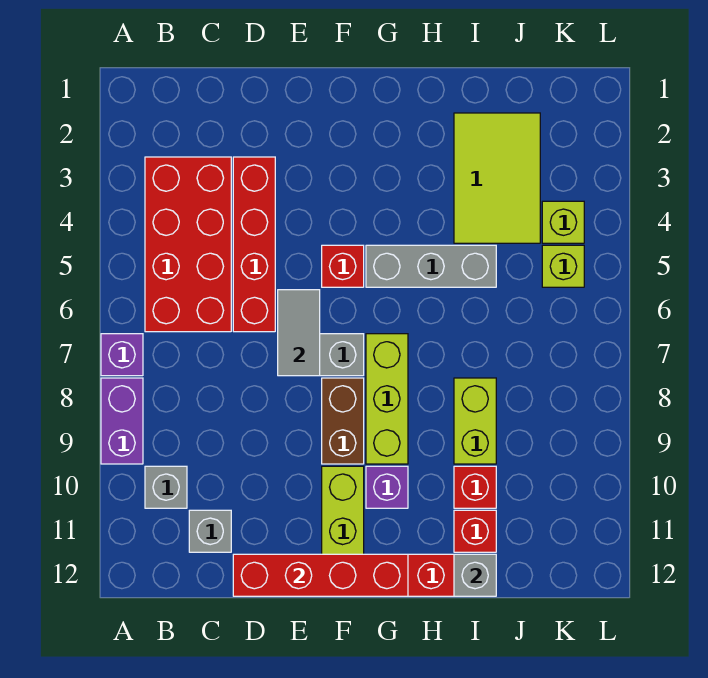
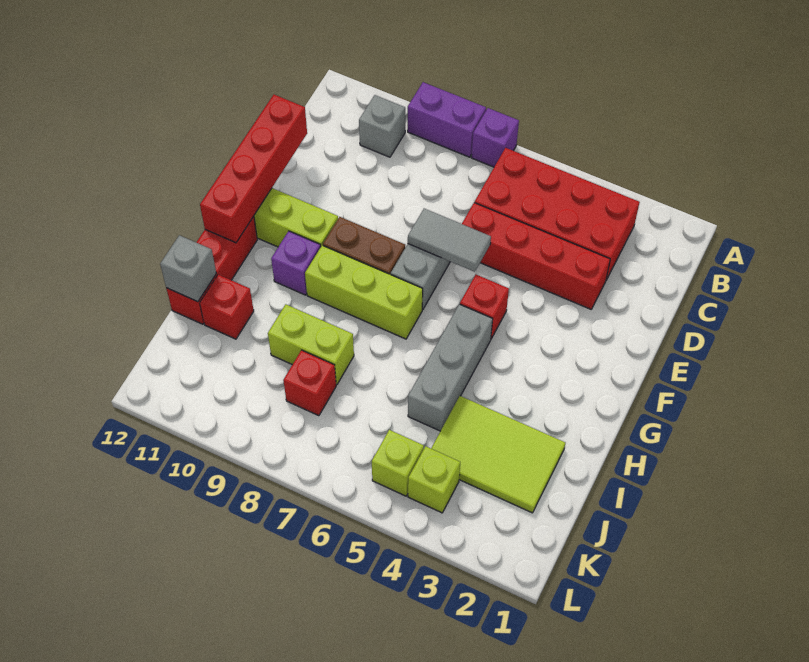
grey 1x1 brick [189,510,231,552] -> none
red 1x1 brick [454,466,496,508] -> red 1x1 brick moved to [283,350,336,416]

